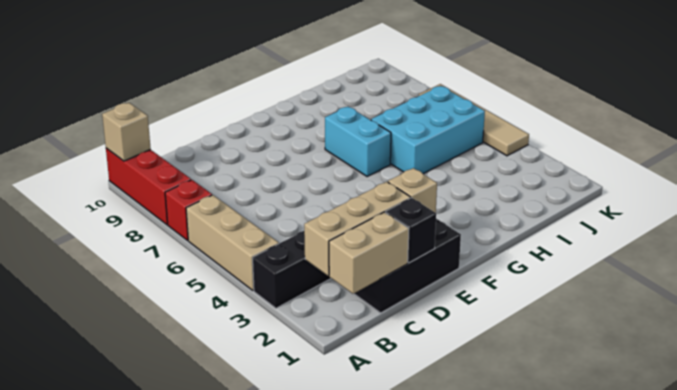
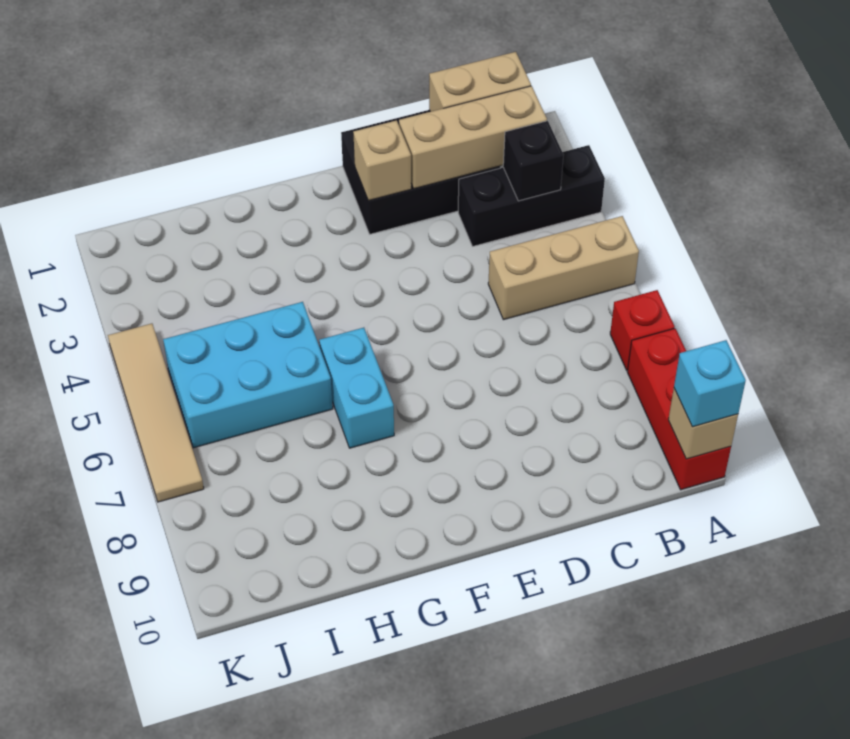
tan 1x3 brick [186,195,279,291] -> tan 1x3 brick turned to [488,216,639,320]
none -> cyan 1x1 brick [674,340,746,427]
black 1x1 brick [386,198,436,263] -> black 1x1 brick moved to [503,121,563,201]

